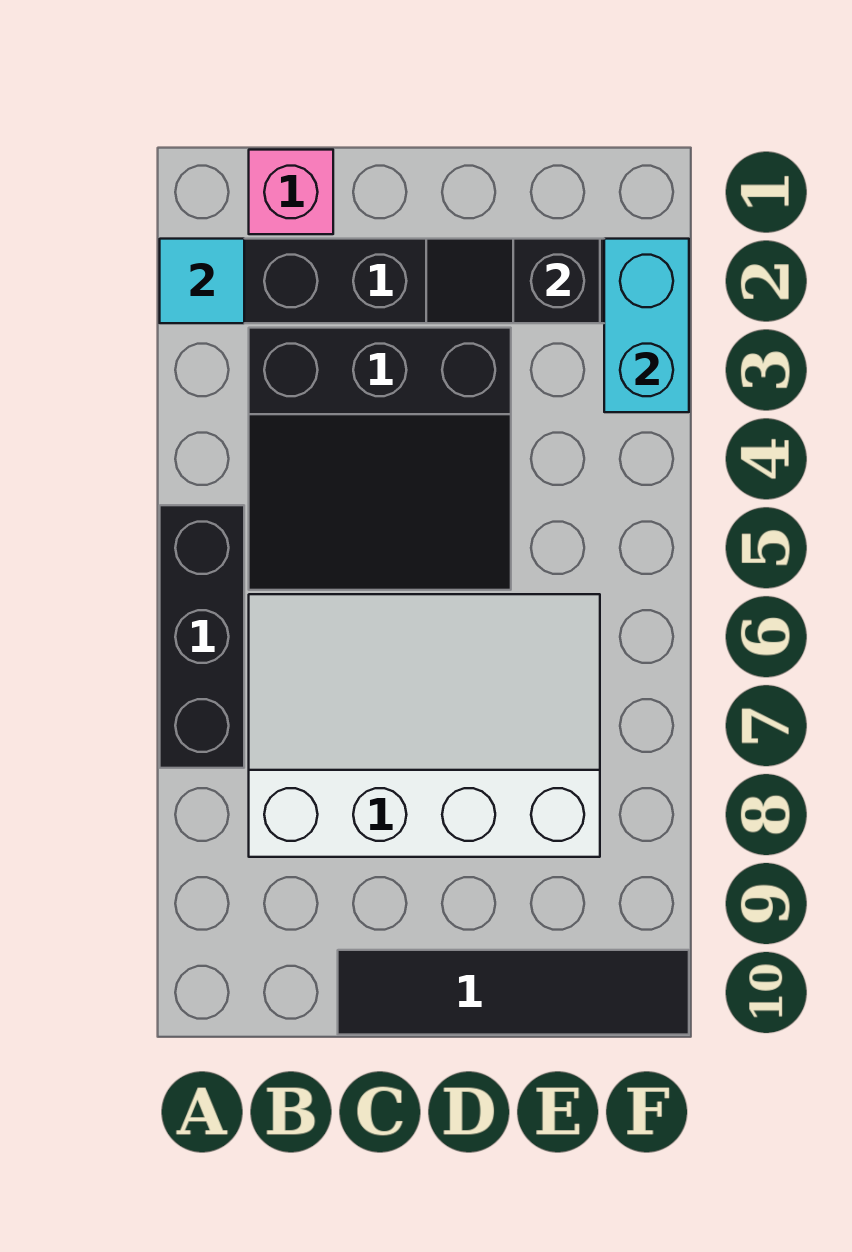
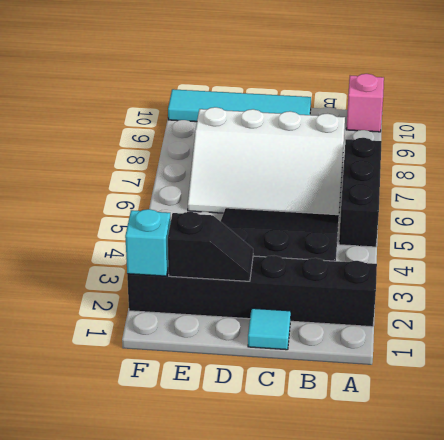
cyan 1x1 tile [160,239,244,323] -> cyan 1x1 tile moved to [248,308,291,350]
pink 1x1 brick [249,150,333,234] -> pink 1x1 brick moved to [346,74,384,132]
black 1x4 tile [338,950,689,1035] -> cyan 1x4 tile [168,89,311,122]
cyan 1x2 brick [604,239,689,412] -> cyan 1x1 brick [125,209,171,276]

